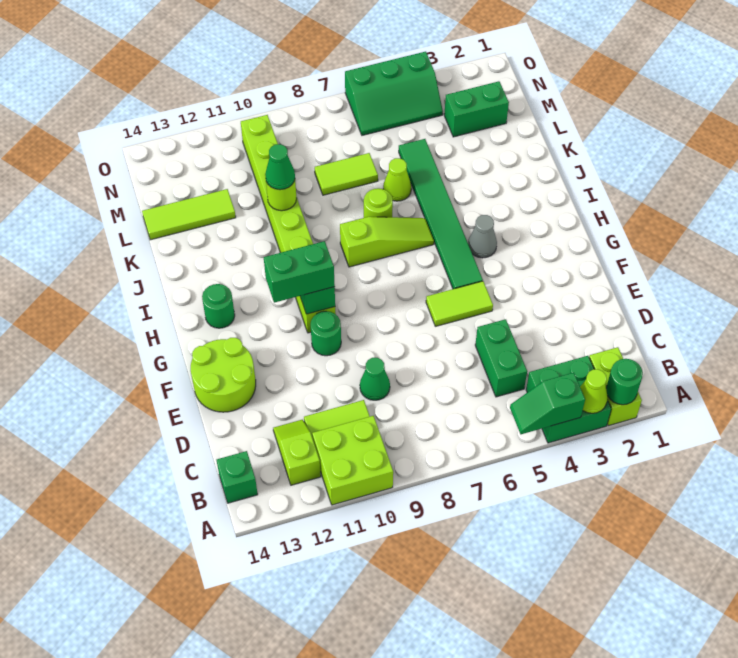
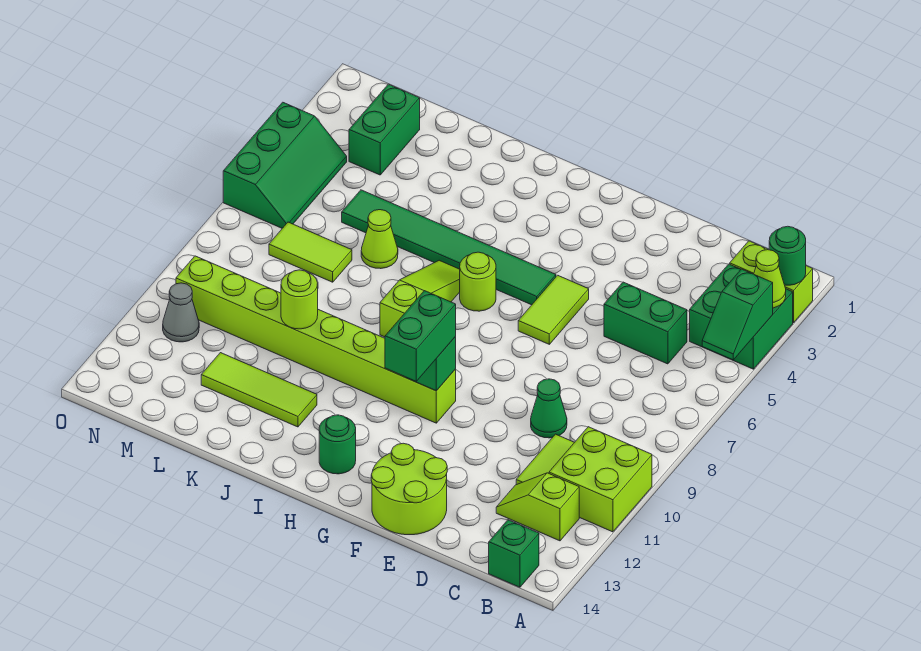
green 1x1 round brick [311,311,341,356] -> none
grey 1x1 cone [468,215,497,258] -> grey 1x1 cone moved to [163,283,199,342]
lime 1x1 round brick [364,188,393,218] -> lime 1x1 round brick moved to [460,252,496,311]
green 1x1 cone [265,144,295,190] -> none
lime 1x2 tile [315,153,378,195] -> lime 1x2 tile turned to [269,222,352,282]
lime 1x3 tile [142,189,236,240] -> lime 1x3 tile turned to [201,353,317,427]

